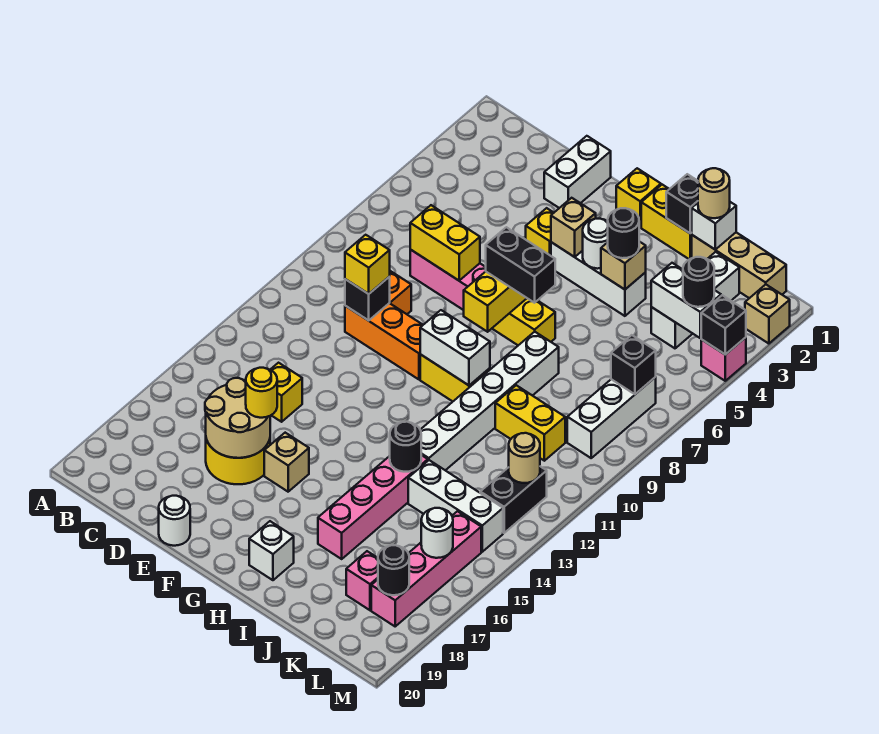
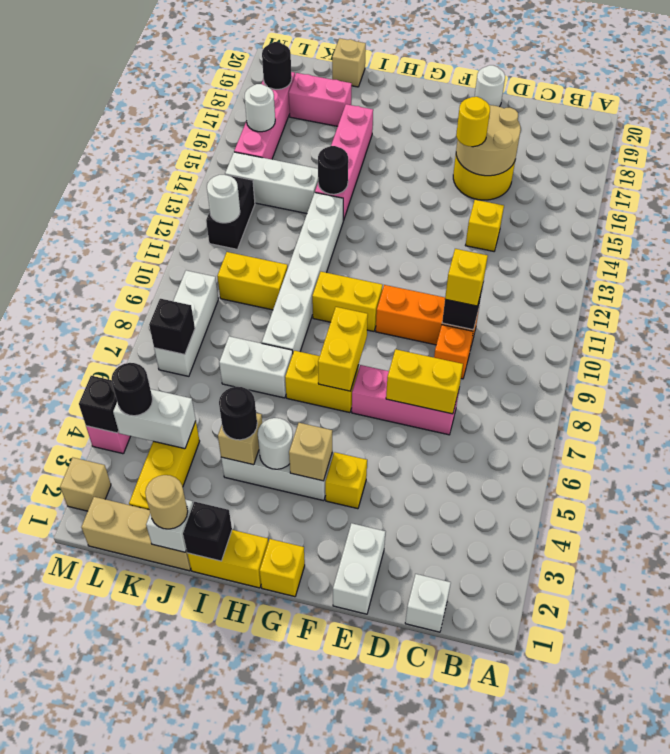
tan 1x1 brick [264,433,309,492] -> tan 1x1 brick moved to [332,38,366,87]
black 1x2 brick [486,227,555,303] -> none
white 1x2 brick [420,310,490,385] -> white 1x2 brick moved to [219,336,293,398]
white 1x1 brick [249,521,294,580] -> white 1x1 brick moved to [405,574,451,632]
white 1x3 brick [651,252,739,348] -> yellow 1x3 brick [129,421,200,510]
pink 1x1 brick [346,551,378,610] -> pink 1x2 brick [289,73,352,126]
tan 1x1 round brick [509,433,540,483] -> white 1x1 round brick [207,175,240,223]

